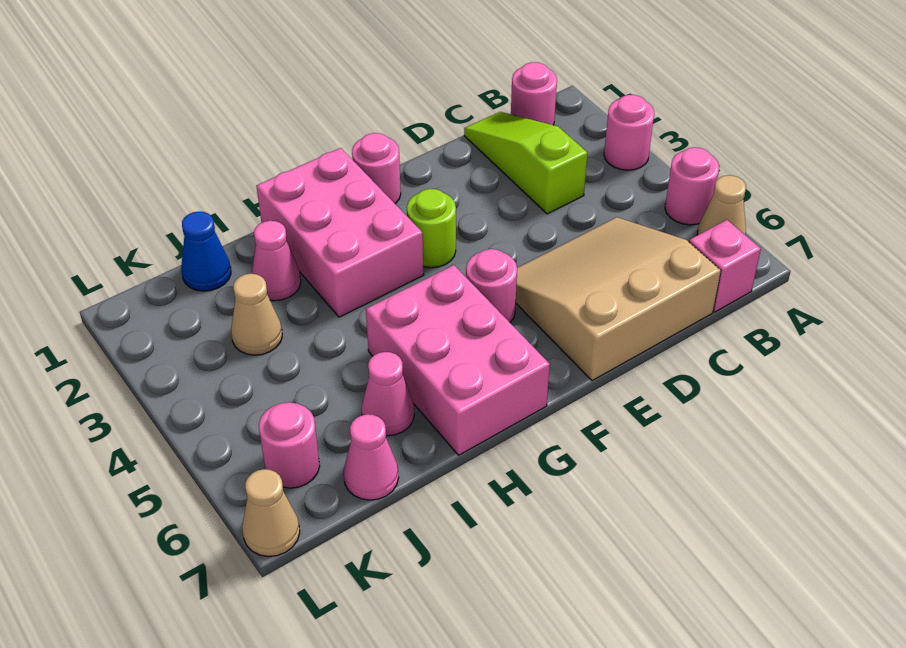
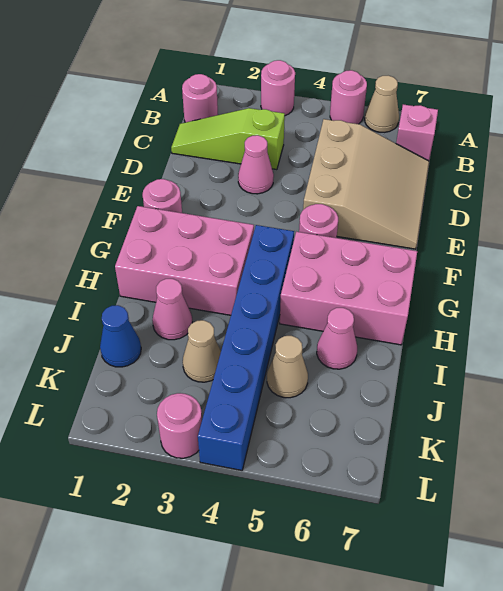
tan 3x3 slope [516,217,721,381] -> tan 3x3 slope turned to [303,119,429,249]
lime 1x1 round brick [407,189,456,268] -> none
none -> blue 1x6 brick [198,225,294,470]
pink 1x1 cone [343,414,399,500] -> pink 1x1 cone moved to [238,135,274,194]
pink 1x1 round brick [259,402,320,488] -> pink 1x1 round brick moved to [157,393,202,458]
tan 1x1 cone [242,469,300,556] -> tan 1x1 cone moved to [267,336,308,398]

